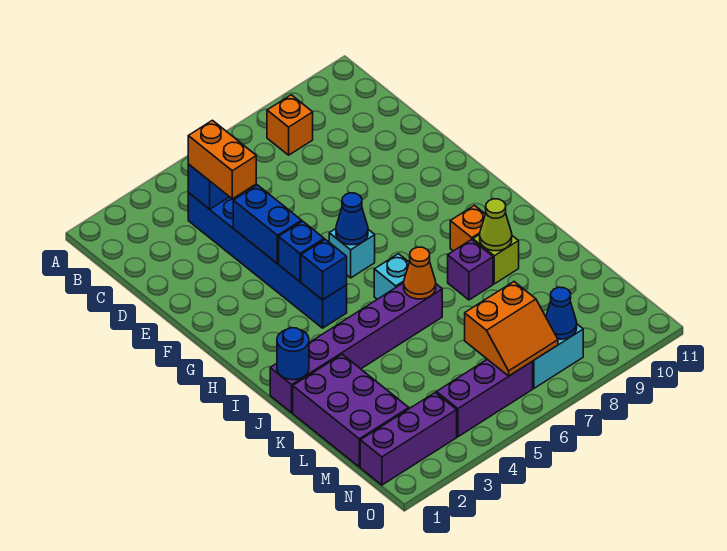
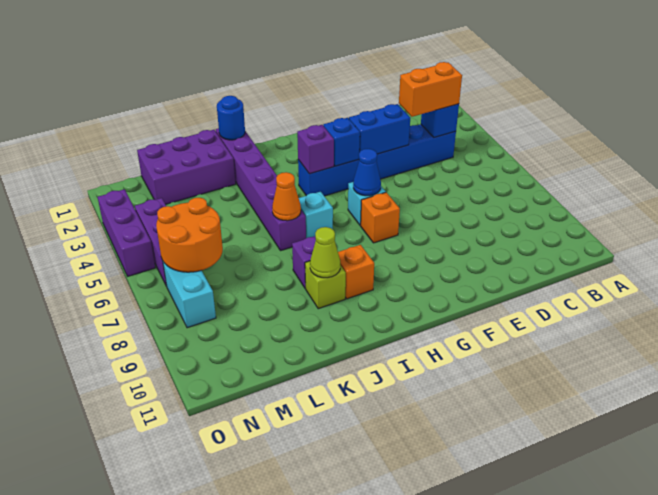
orange 1x1 brick [267,95,313,155] -> orange 1x1 brick moved to [361,192,400,243]
blue 1x1 brick [301,239,347,300] -> purple 1x1 brick [297,125,334,174]
orange 2x2 slope [465,282,558,376] -> orange 2x2 round brick [156,198,223,272]
purple 1x3 brick [360,393,457,485] -> purple 1x3 brick moved to [98,189,155,276]
blue 1x1 cone [546,287,577,339] -> none

